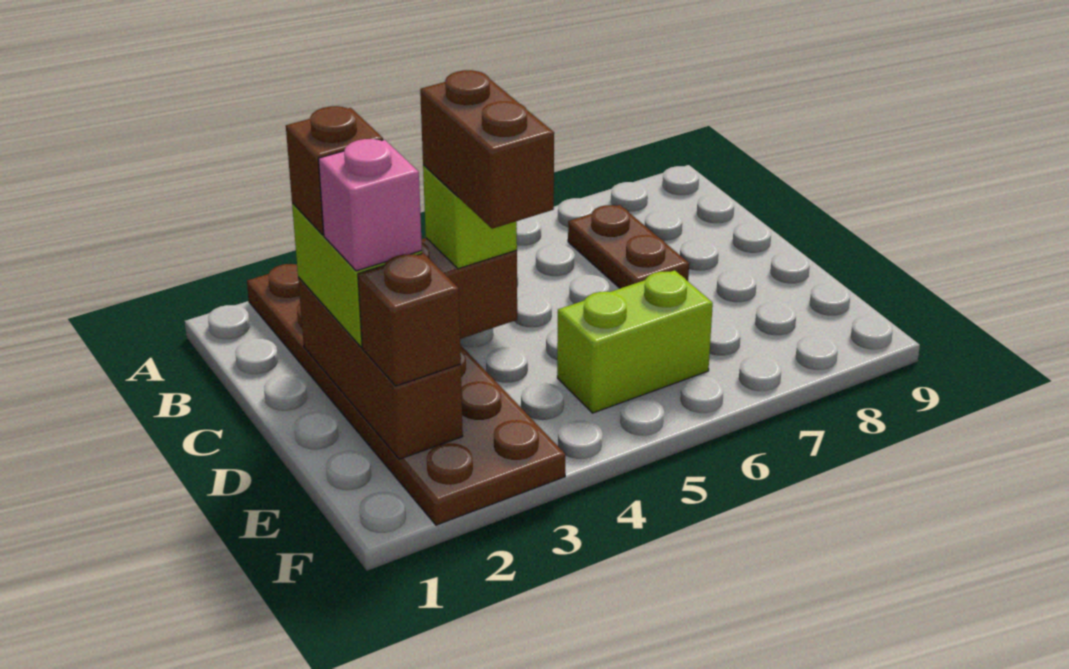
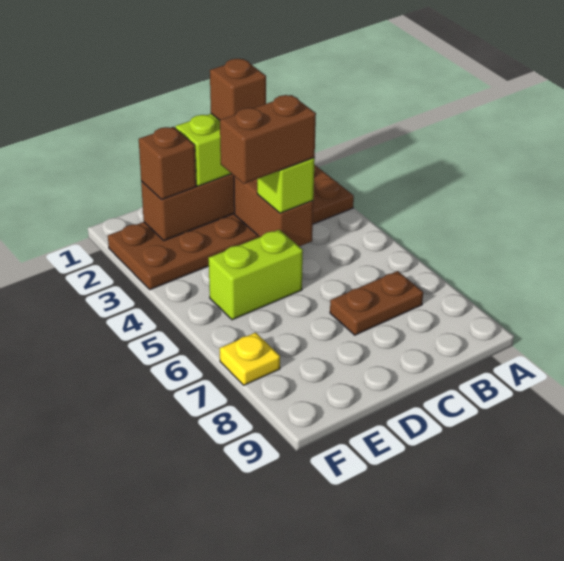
pink 1x1 brick [318,139,422,271] -> none
lime 1x2 brick [557,270,713,413] -> lime 1x2 brick turned to [209,230,303,320]
none -> yellow 1x1 plate [220,332,280,385]

